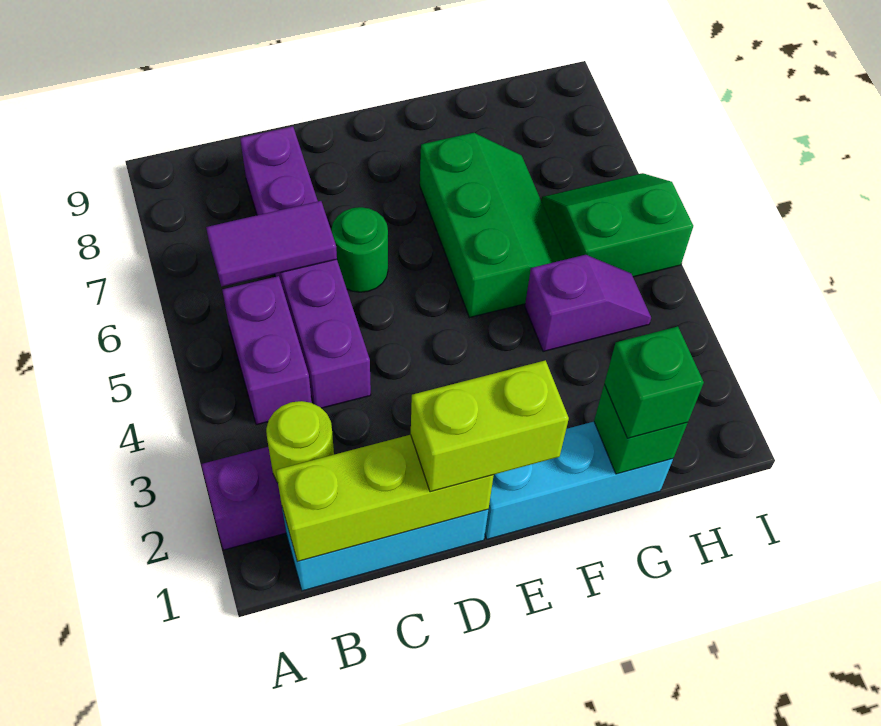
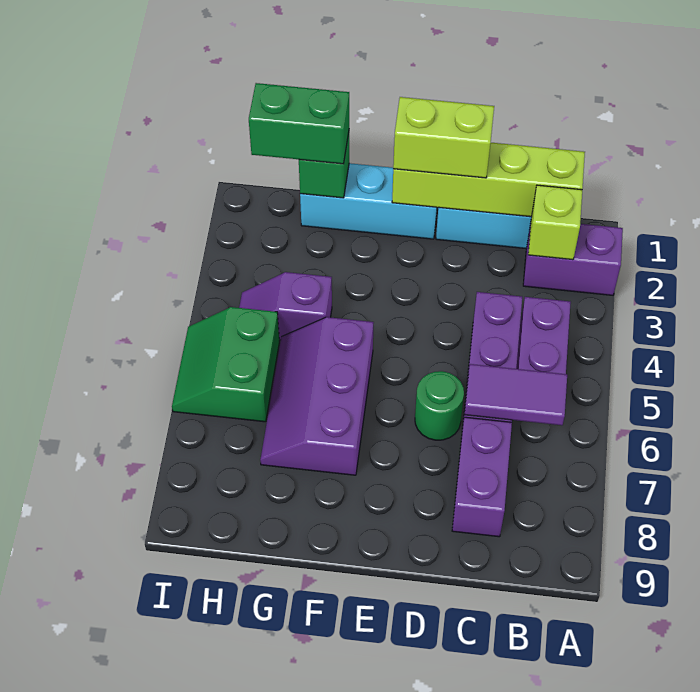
lime 1x3 brick [276,435,494,562] -> lime 1x4 brick [392,143,585,217]
lime 1x1 round brick [266,401,334,483] -> lime 1x1 brick [528,185,582,260]
green 2x3 slope [420,133,566,318] -> purple 2x3 slope [260,317,374,475]
green 1x1 brick [604,326,704,438] -> green 1x2 brick [249,83,349,164]
green 2x2 slope [541,173,693,277] -> green 2x2 slope turned to [172,307,279,422]

